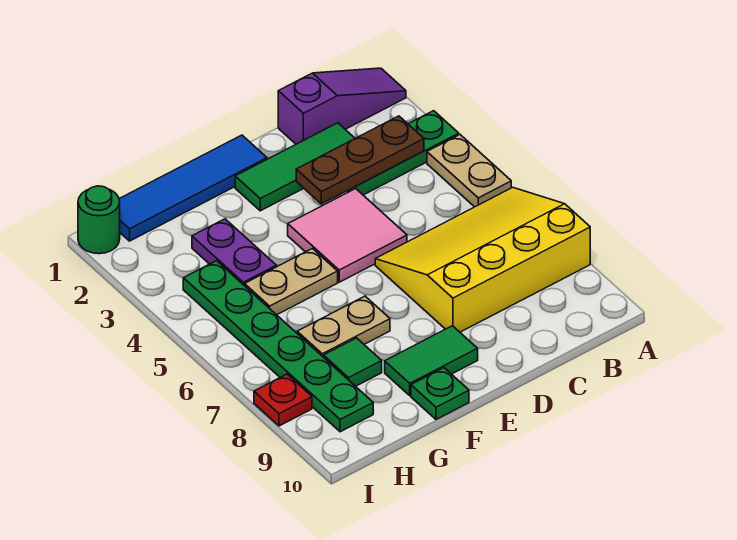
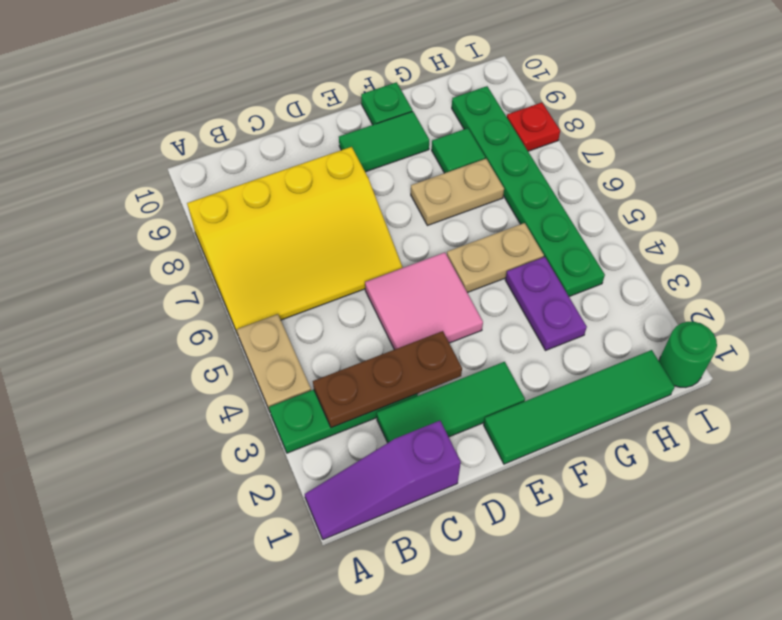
blue 1x4 tile [119,135,267,241] -> green 1x4 tile [484,350,675,464]

